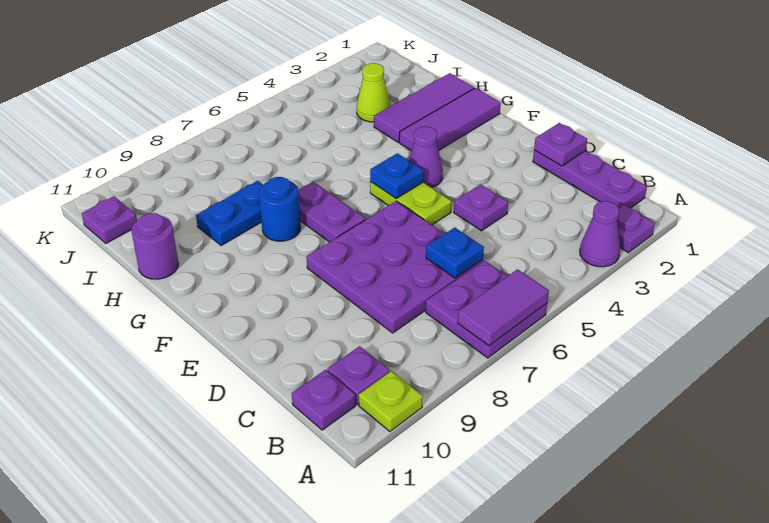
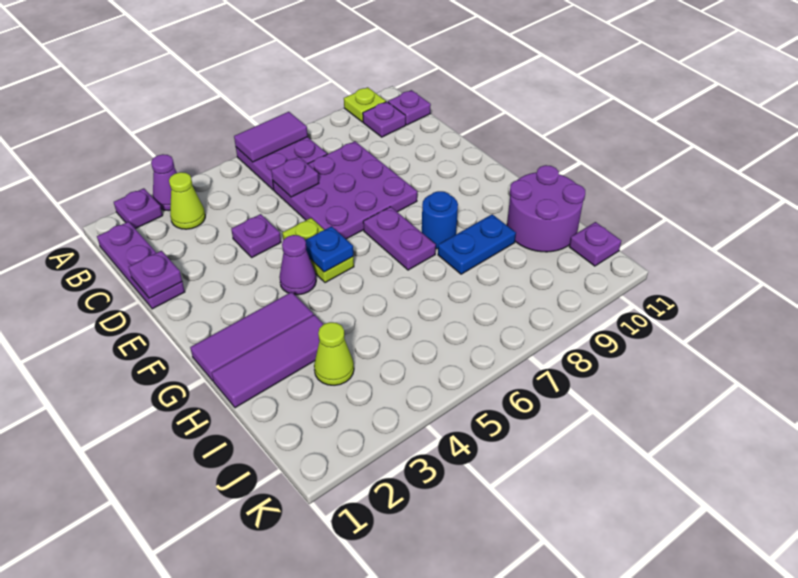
none -> lime 1x1 cone [169,172,205,229]
blue 1x1 plate [426,227,484,278] -> purple 1x1 plate [271,157,319,197]
purple 1x1 round brick [131,213,178,279] -> purple 2x2 round brick [507,165,585,252]

